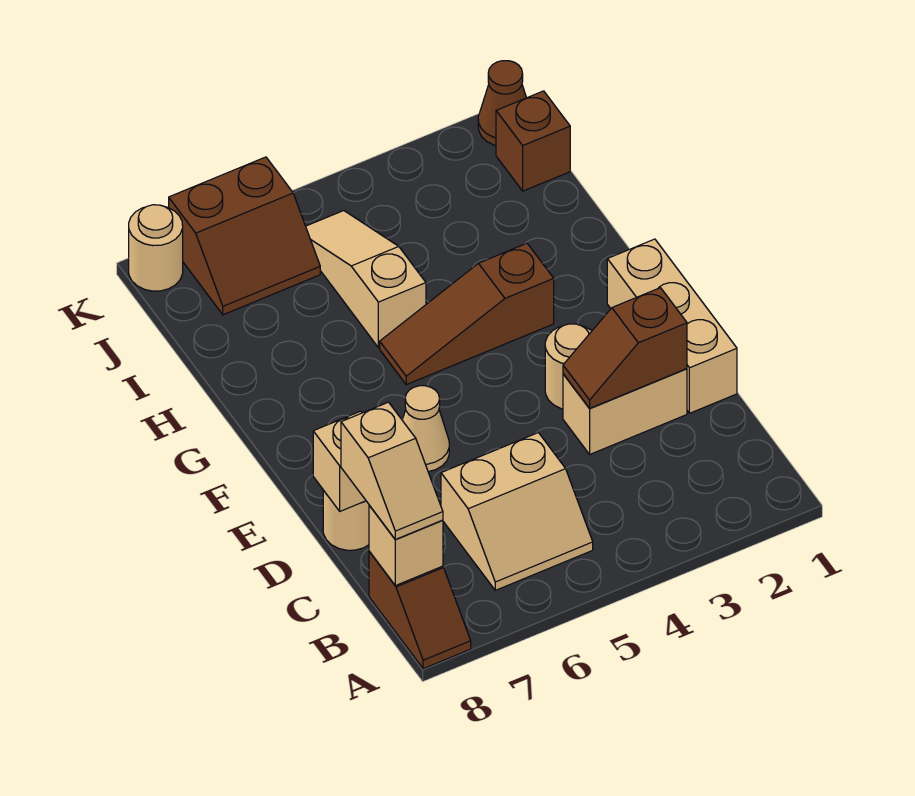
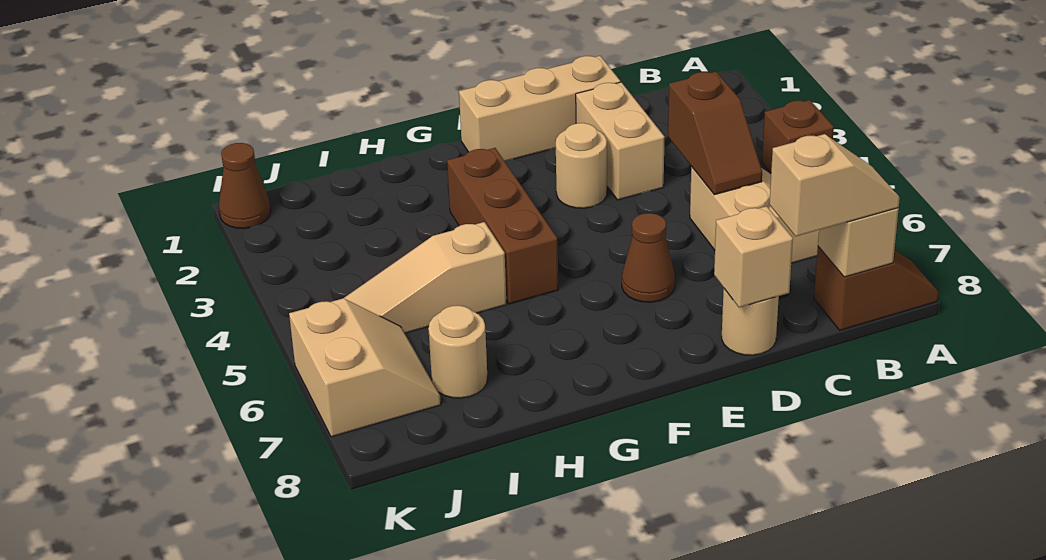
brown 1x2 slope [563,288,687,408] -> brown 1x2 slope moved to [668,72,762,195]
tan 1x1 cone [402,386,449,472] -> brown 1x1 cone [622,213,675,302]
brown 1x3 slope [380,243,554,385] -> brown 1x3 brick [447,148,558,304]
brown 1x1 brick [496,91,570,191] -> brown 1x1 brick moved to [762,100,834,173]
brown 2x2 slope [169,157,320,315] -> tan 2x2 slope [289,298,441,437]
tan 1x1 round brick [129,205,183,291] -> tan 1x1 round brick moved to [428,305,487,398]

